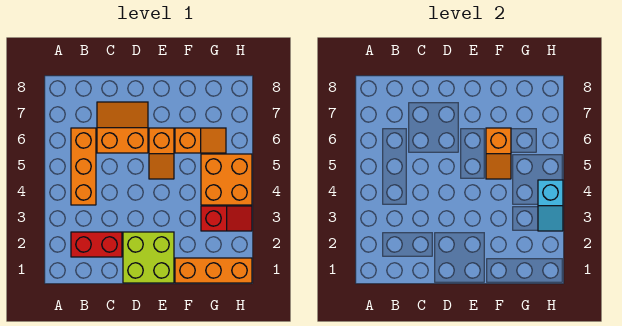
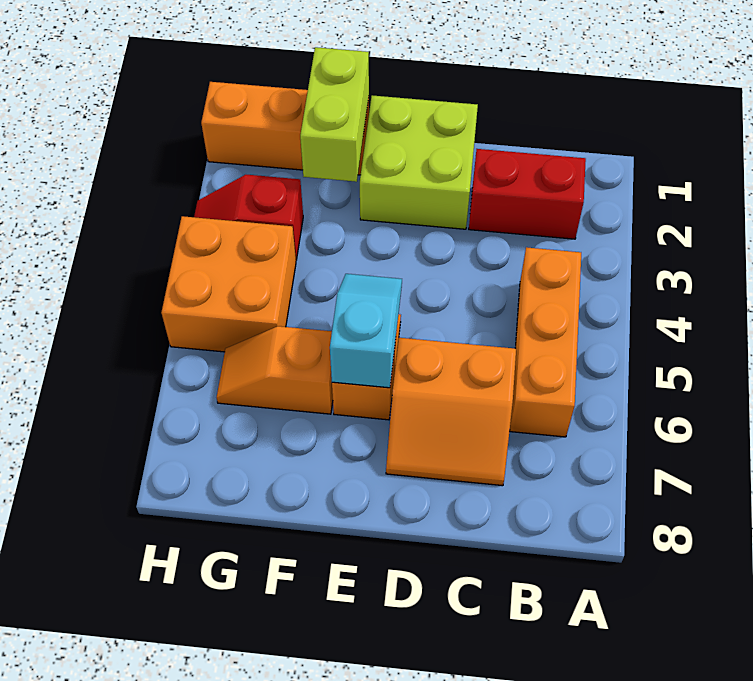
none -> lime 1x2 brick [300,47,369,182]
orange 1x2 slope [486,128,511,179] -> none
cyan 1x2 slope [538,180,563,231] -> cyan 1x2 slope moved to [330,274,402,388]

